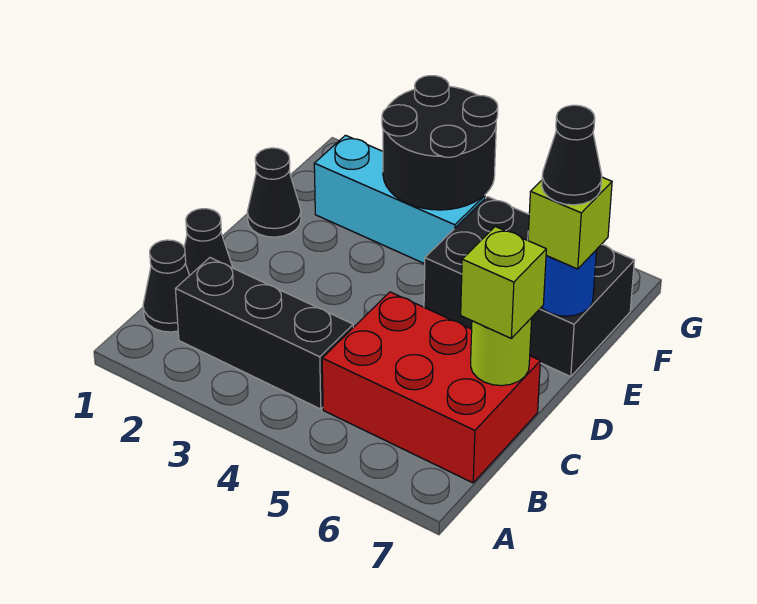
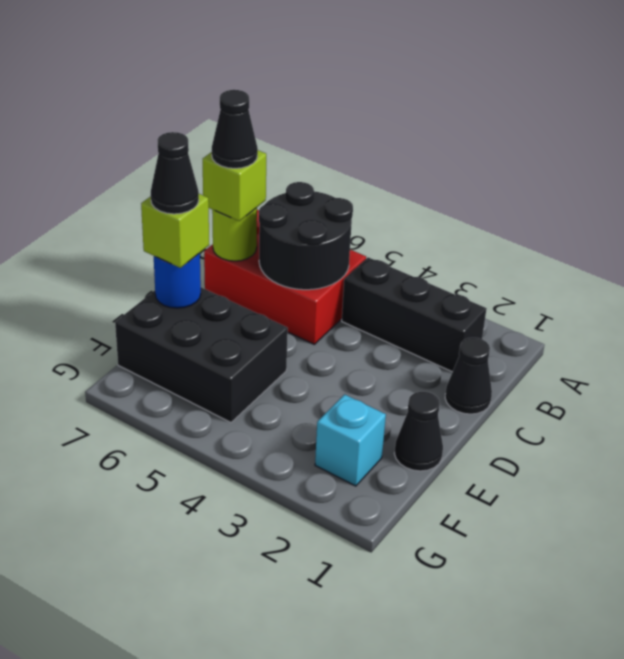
black 1x1 cone [143,240,190,332] -> black 1x1 cone moved to [212,90,258,168]
cyan 1x3 brick [314,135,485,264] -> cyan 1x1 brick [315,394,386,486]
black 2x2 round brick [382,76,498,210] -> black 2x2 round brick moved to [259,182,353,290]

